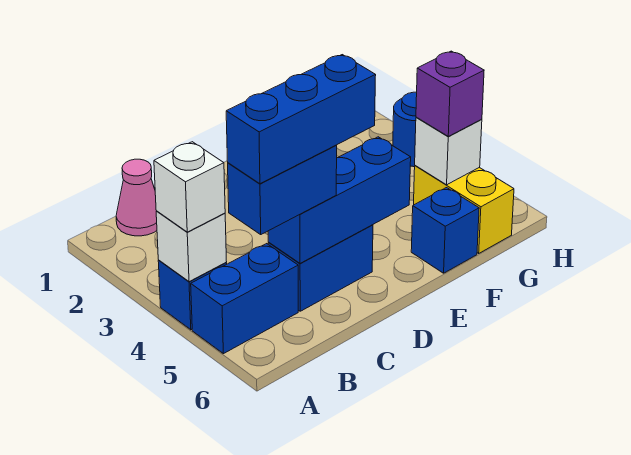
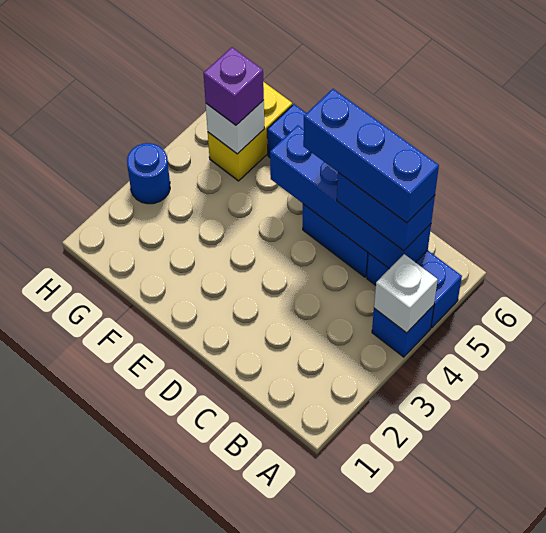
white 1x1 brick [154,142,225,232] -> none
pink 1x1 cone [116,159,157,236] -> none
blue 1x3 brick [268,137,411,263] -> blue 1x4 brick [270,125,431,269]

